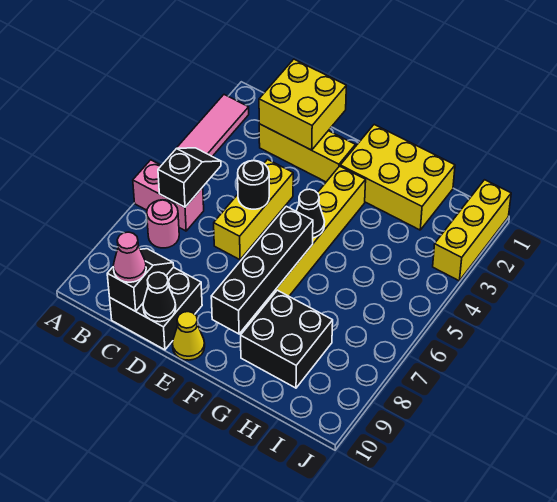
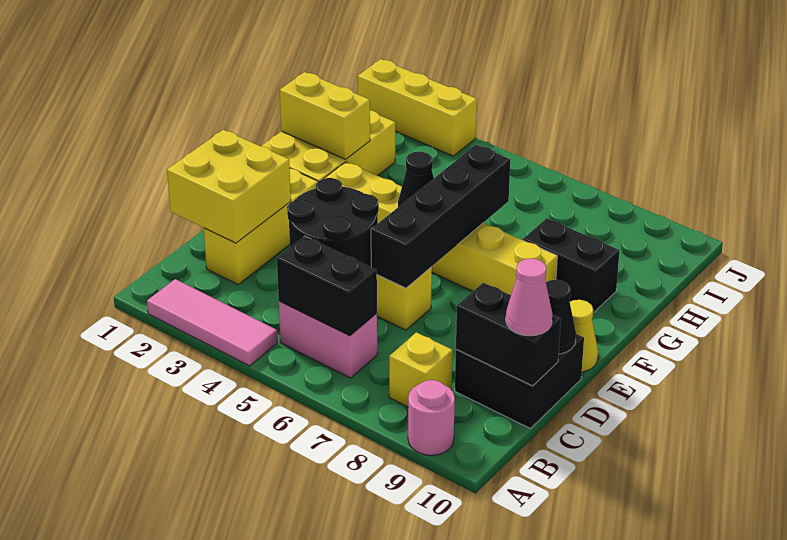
pink 1x2 brick [133,160,204,231] -> pink 1x2 brick turned to [279,301,377,378]
black 1x2 slope [158,148,221,207] -> black 1x2 brick [277,236,377,336]
pink 1x1 round brick [147,200,179,248] -> pink 1x1 round brick moved to [408,380,455,455]
none -> yellow 1x1 brick [389,332,453,407]
black 1x2 slope [107,249,174,311] -> black 1x2 brick [456,283,561,386]
black 1x1 round brick [238,161,269,209] -> black 2x2 round brick [287,178,379,267]
black 1x4 brick [211,206,313,334] -> black 1x4 brick turned to [371,145,510,288]
none -> yellow 1x2 brick [280,72,370,159]
black 2x2 brick [241,290,333,388] -> black 1x2 brick [523,218,620,312]

